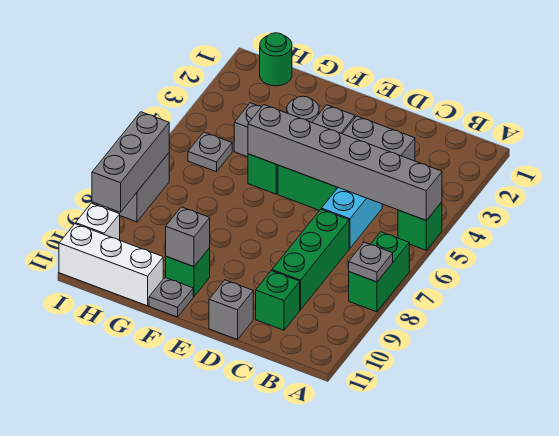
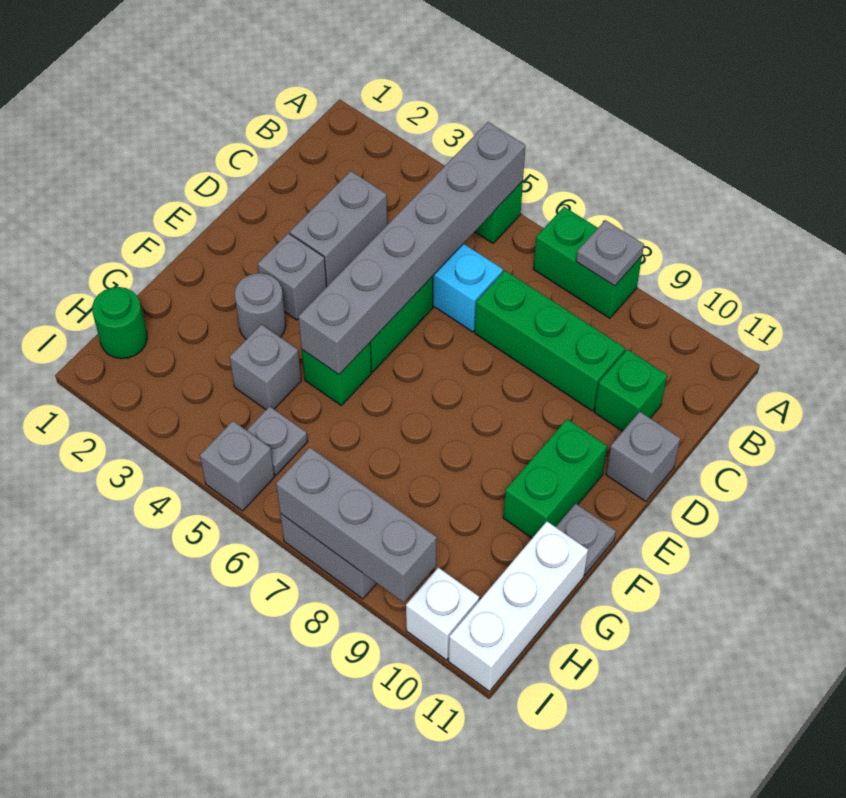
green 1x1 brick [166,248,210,297] -> green 1x2 brick [503,419,607,538]
grey 1x1 brick [166,207,210,267] -> grey 1x1 brick moved to [200,421,275,511]

